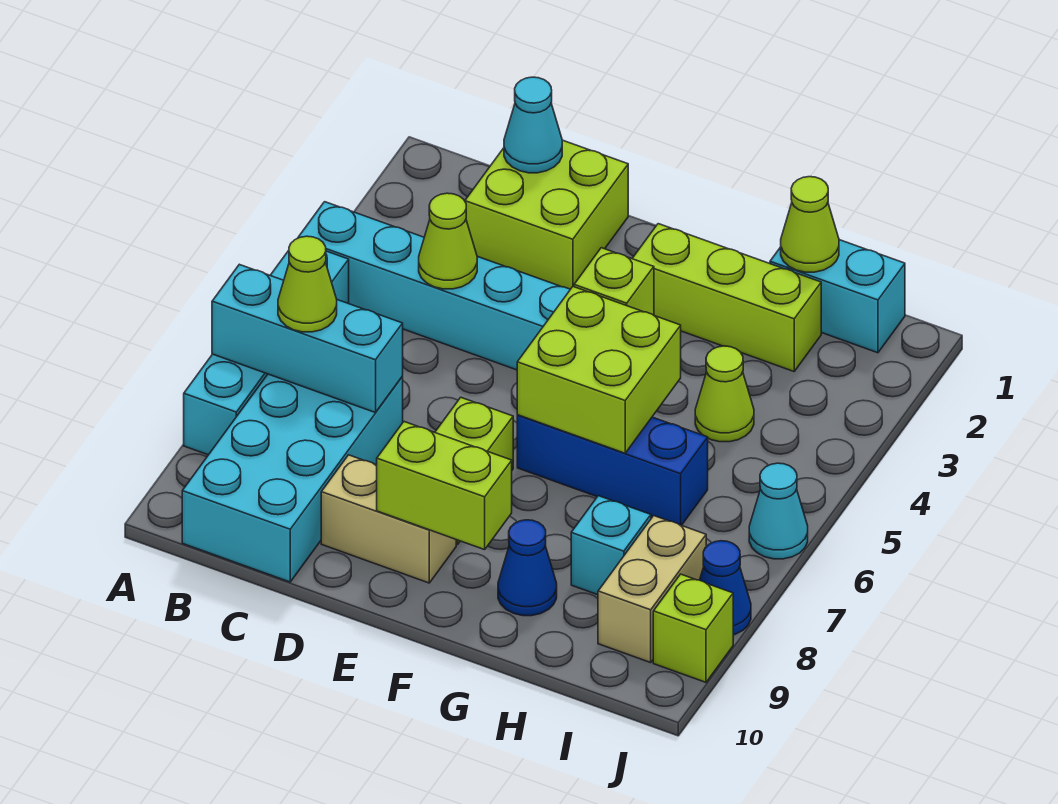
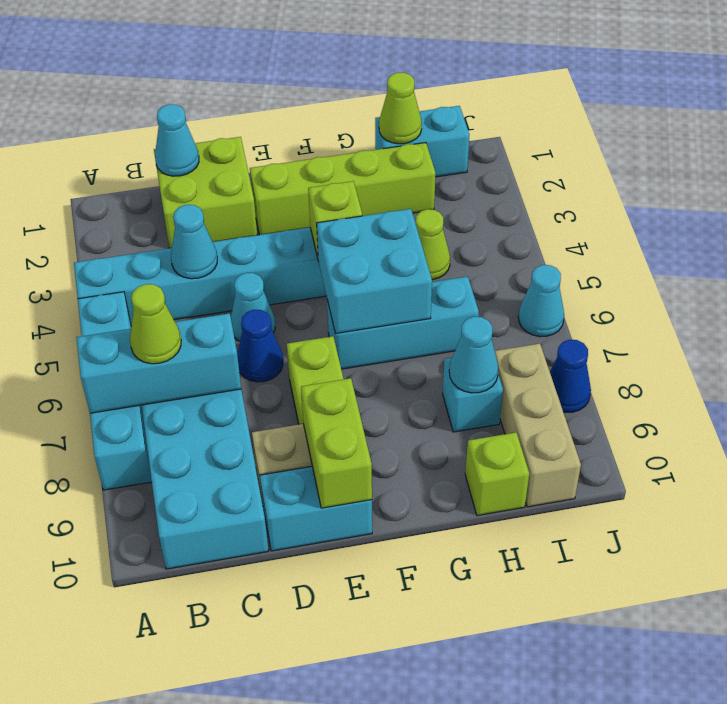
lime 1x1 cone [419,193,477,289] -> cyan 1x1 cone [171,205,217,279]
none -> cyan 1x1 cone [231,273,275,341]
none -> cyan 1x2 brick [260,467,372,551]
lime 1x2 brick [377,422,512,550] -> lime 1x2 brick turned to [301,378,372,508]
lime 1x3 brick [632,224,821,371] -> lime 1x4 brick [250,143,435,235]
lime 2x2 brick [517,287,681,453] -> cyan 2x2 brick [317,209,432,334]
blue 1x3 brick [517,415,708,525] -> cyan 1x3 brick [327,277,479,369]
blue 1x1 cone [498,520,557,616] -> blue 1x1 cone moved to [237,310,283,382]
none -> cyan 1x1 cone [449,317,498,393]
tan 1x2 brick [598,516,706,663] -> tan 1x3 brick [495,344,581,507]
lime 1x1 brick [653,574,733,682] -> lime 1x1 brick moved to [465,433,529,516]

